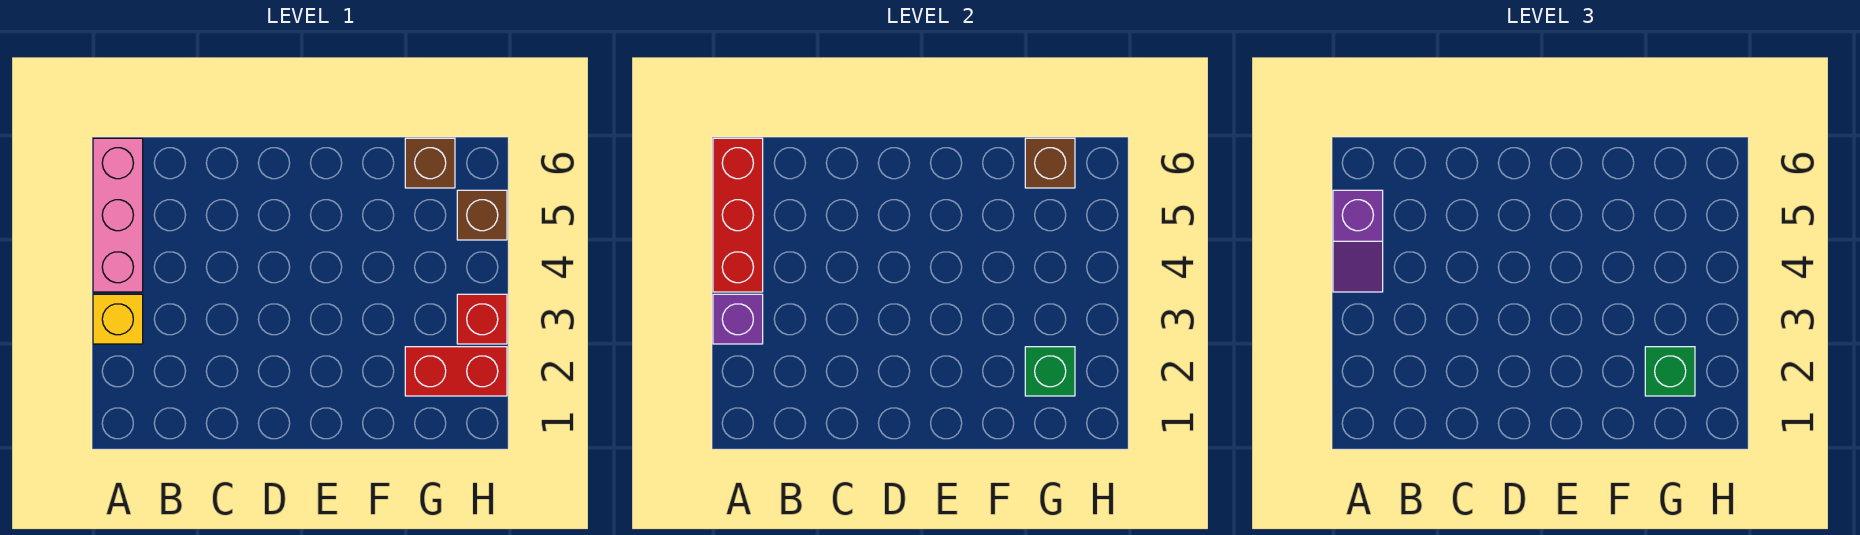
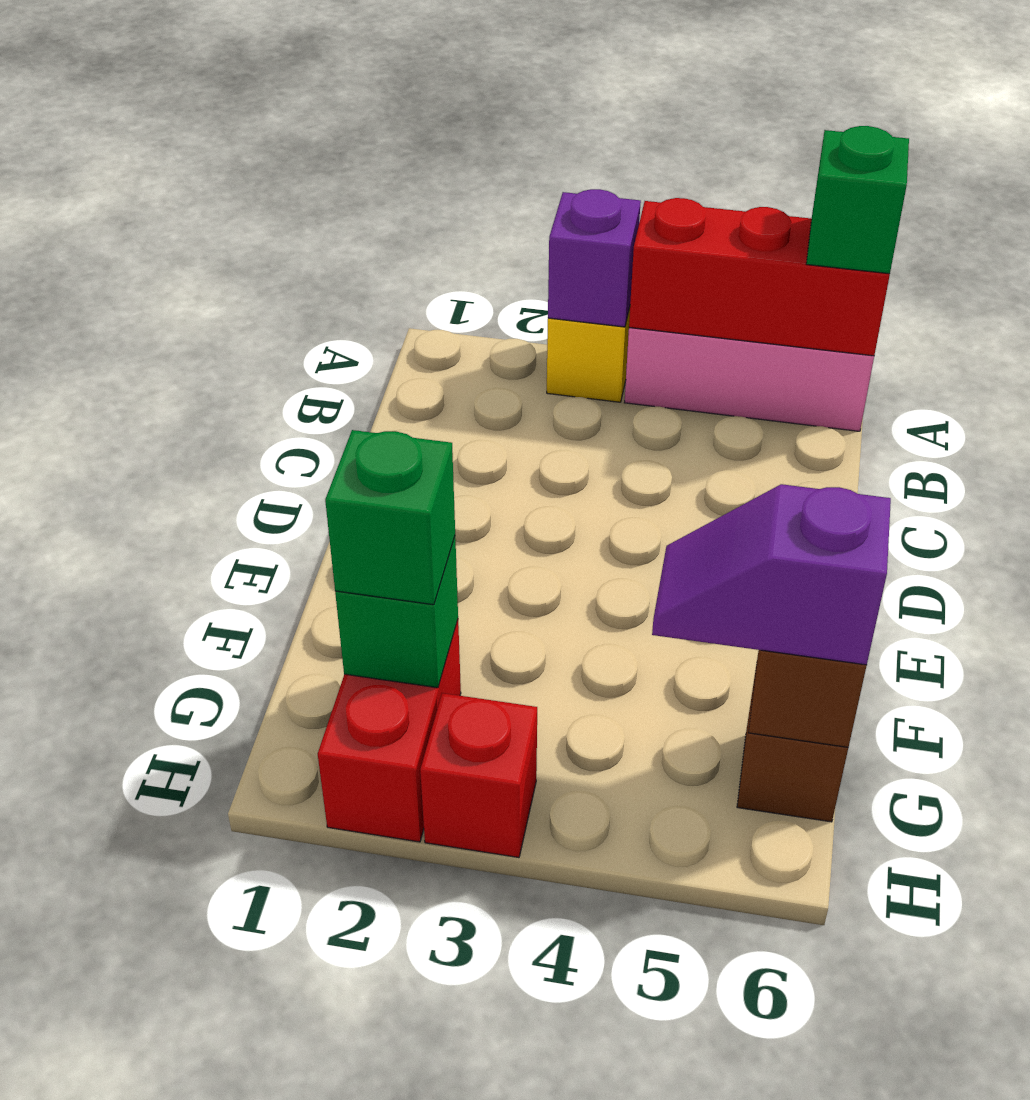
purple 1x2 slope [1333,190,1383,292] -> purple 1x2 slope moved to [652,484,891,665]
none -> green 1x1 brick [806,126,909,274]
brown 1x1 brick [457,190,507,240] -> none

